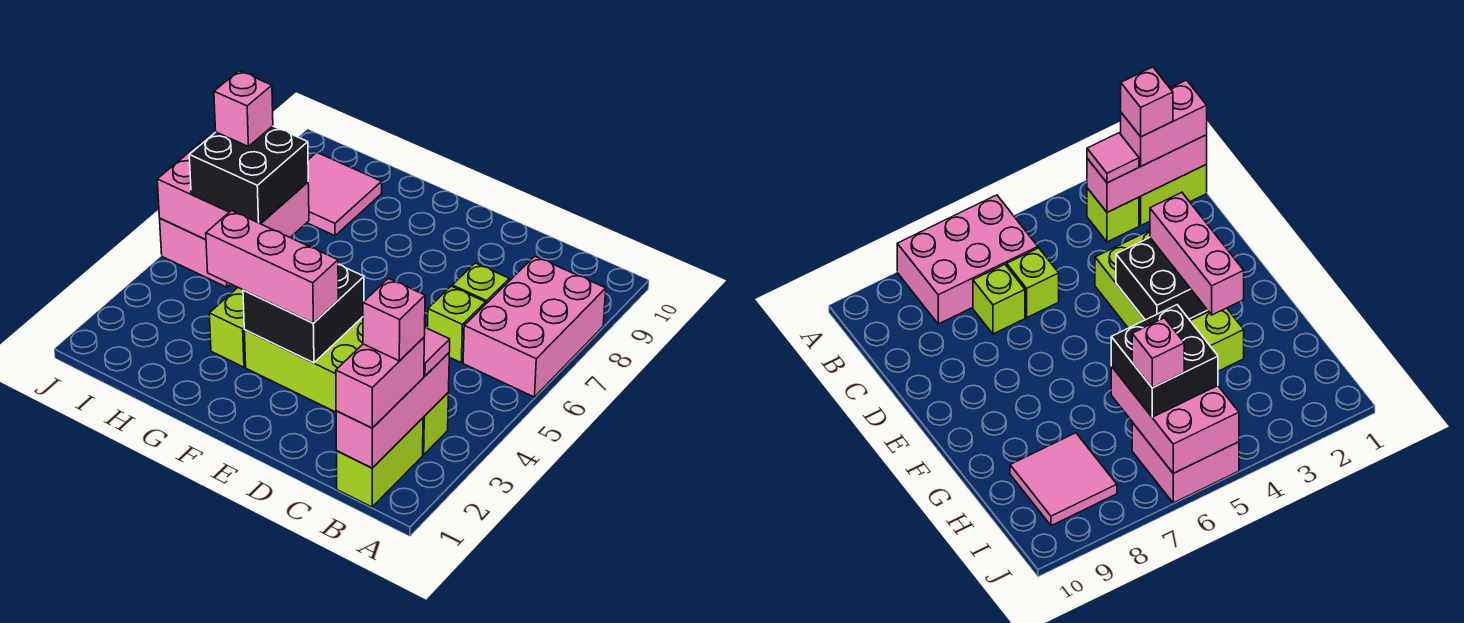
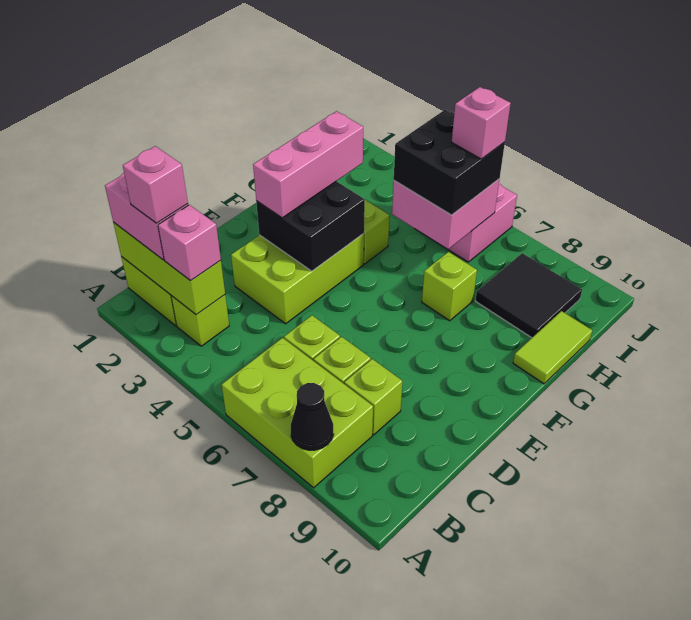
pink 2x3 brick [463,256,606,397] -> lime 2x3 brick [222,338,373,488]
none -> black 1x1 cone [291,383,334,450]
pink 1x3 brick [336,353,449,468] -> lime 1x3 brick [113,222,225,315]
pink 1x1 tile [424,328,450,376] -> pink 1x1 brick [158,205,221,281]
none -> lime 1x1 brick [344,359,402,435]
none -> lime 1x1 brick [422,252,477,321]
none -> lime 1x2 tile [513,311,592,384]
pink 2x3 brick [157,137,309,239] -> pink 2x2 brick [392,179,500,249]
pink 2x2 tile [307,153,382,236] -> black 2x2 tile [476,253,582,338]

